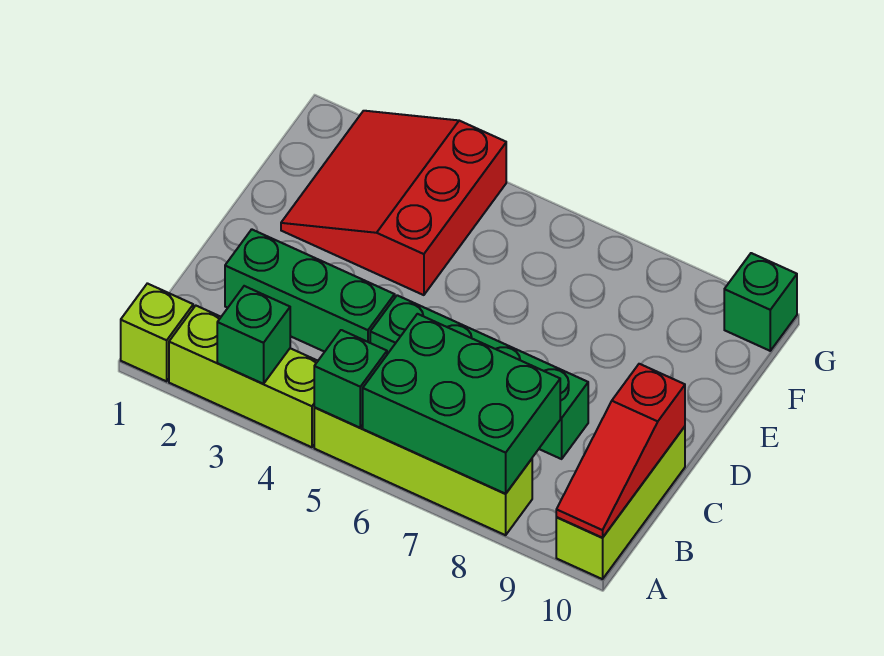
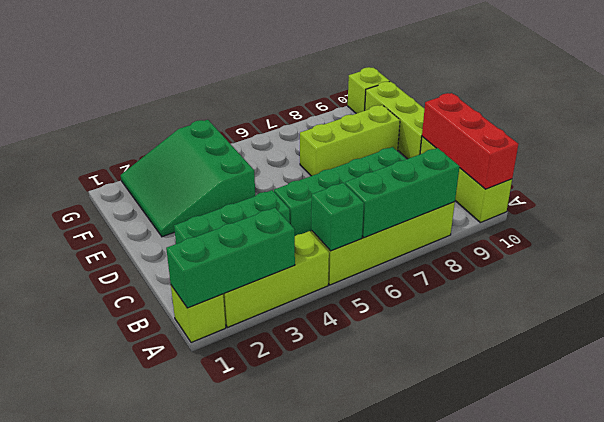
green 1x1 brick [217,286,290,384] -> green 1x3 brick [166,208,295,308]
green 2x3 brick [363,314,560,494] -> green 1x3 brick [345,148,460,238]
red 1x3 slope [556,364,685,538] -> red 1x3 brick [422,93,518,189]
none -> lime 1x3 brick [365,82,424,159]
red 3x3 slope [281,111,506,295] -> green 3x3 slope [121,120,255,237]
none -> lime 1x3 brick [300,105,400,176]
green 1x1 brick [724,253,797,351] -> lime 1x1 brick [348,67,390,114]

